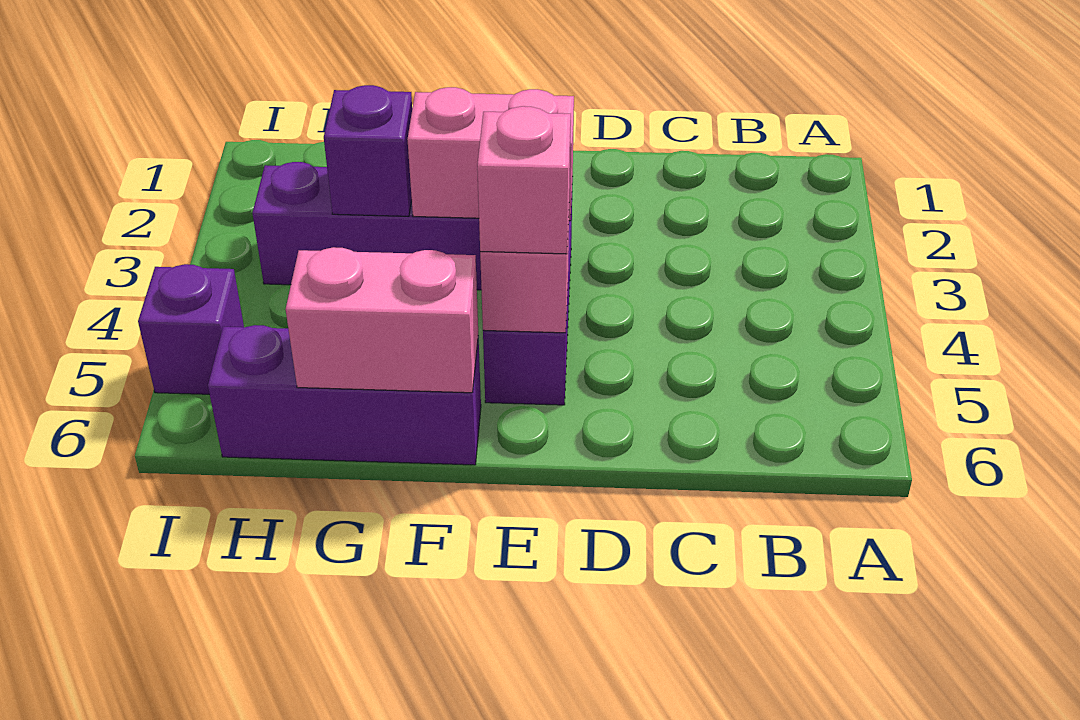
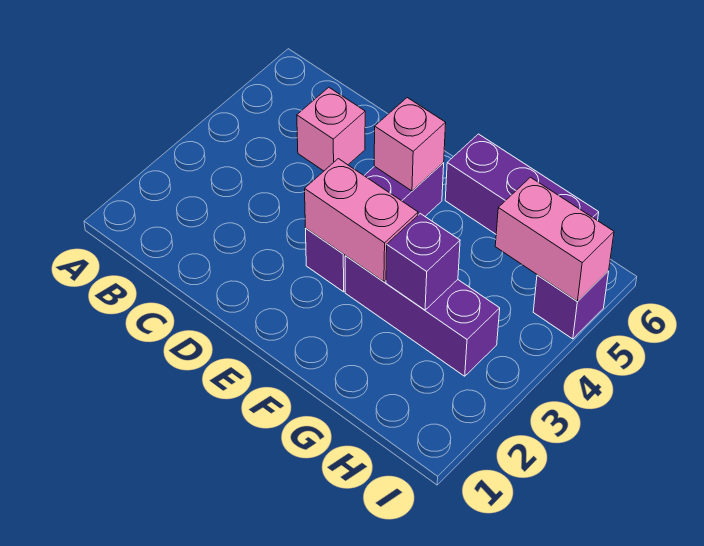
pink 1x1 brick [477,106,571,254] -> pink 1x1 brick moved to [297,87,365,171]
pink 1x2 brick [286,247,478,393] -> pink 1x2 brick moved to [495,177,614,301]

